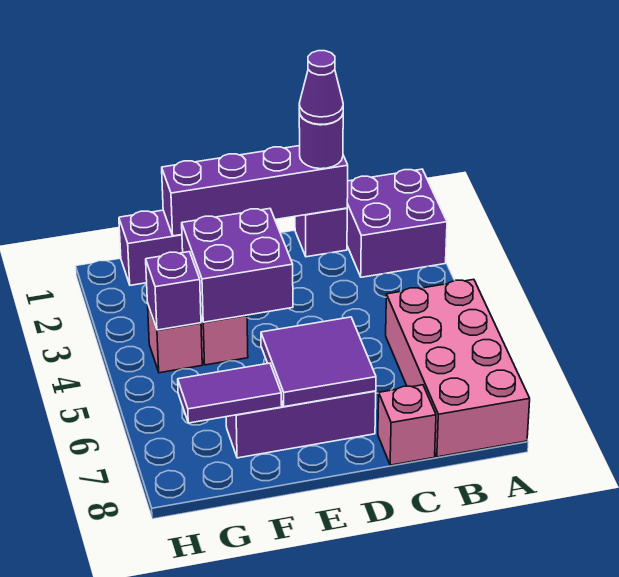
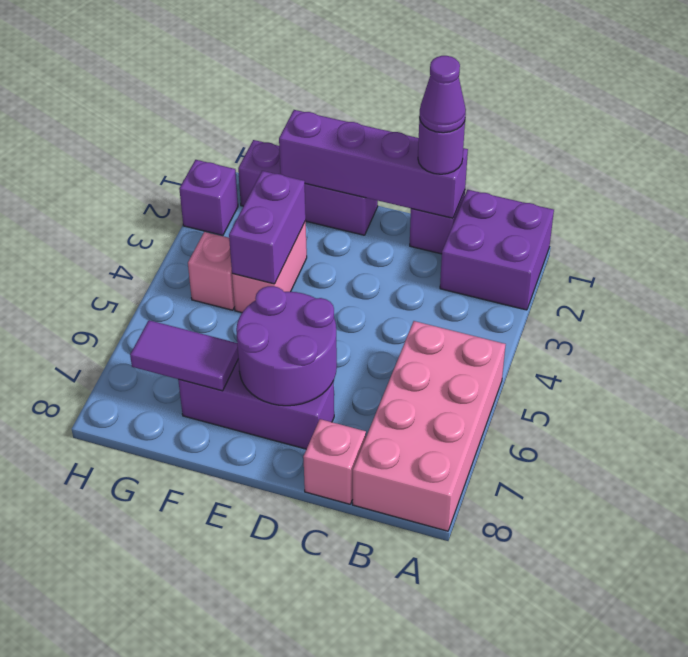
purple 2x2 tile [261,317,376,407] -> purple 2x2 round brick [236,286,337,406]
purple 2x2 brick [182,209,293,322] -> purple 1x2 brick [229,171,306,284]
purple 1x1 brick [146,252,201,330] -> purple 1x1 brick moved to [179,160,238,235]

